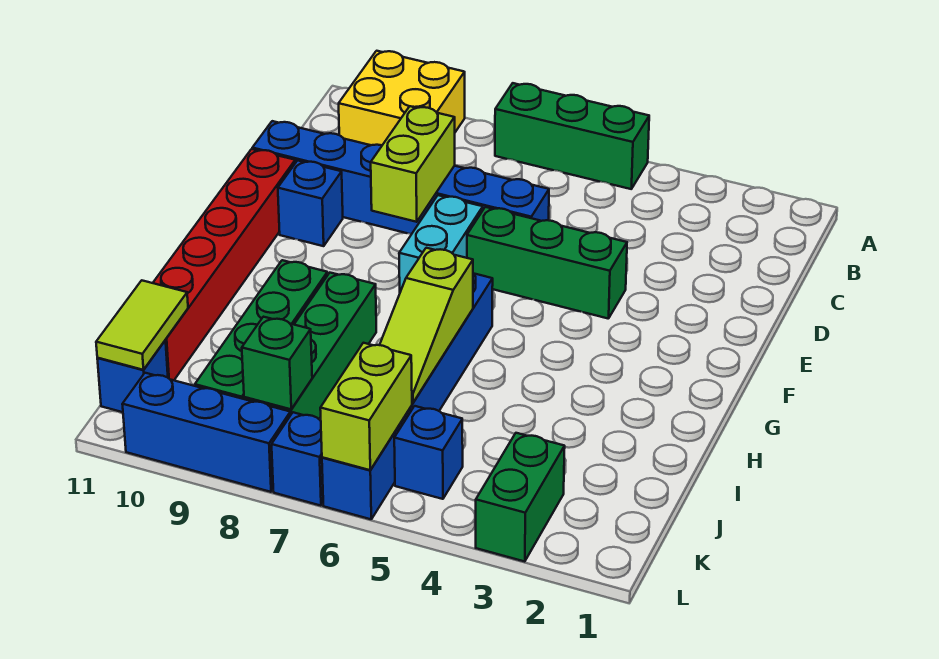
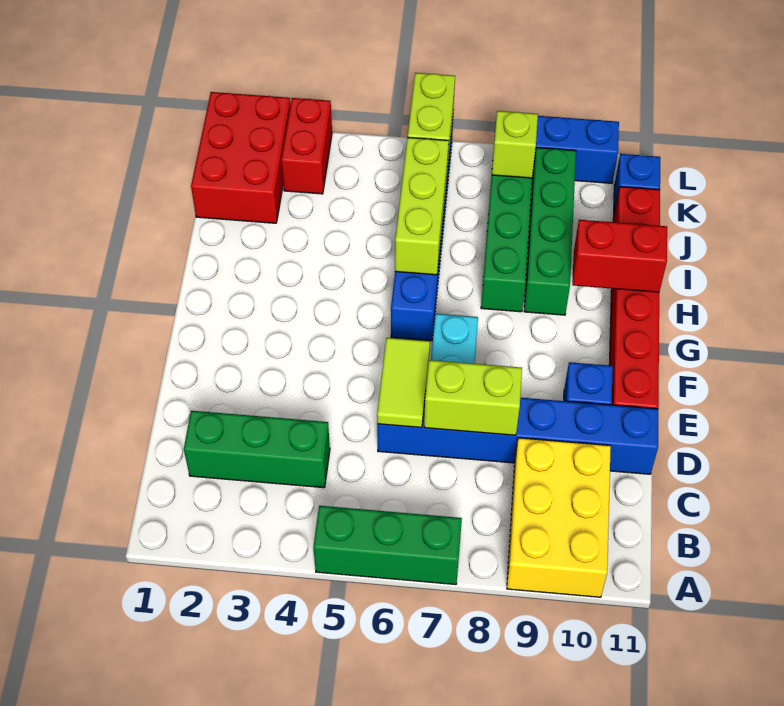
yellow 2x2 brick [339,51,465,145] -> yellow 2x3 brick [507,438,611,597]
lime 1x2 brick [371,106,455,222] -> lime 1x2 brick turned to [424,360,522,435]
green 1x3 brick [467,207,627,319] -> green 1x3 brick moved to [184,411,330,488]
lime 1x3 slope [380,248,473,403] -> lime 1x3 brick [395,137,449,275]
none -> red 1x2 brick [572,220,667,292]
none -> red 2x3 brick [191,92,291,223]
lime 1x2 tile [96,280,188,370] -> lime 1x2 tile moved to [377,338,430,428]
green 1x2 brick [476,433,565,562] -> red 1x2 brick [281,98,332,194]
blue 1x1 brick [394,406,463,499] -> none
green 1x1 brick [242,317,312,409] -> lime 1x1 brick [492,111,538,178]
blue 1x1 brick [272,412,323,506] -> none

